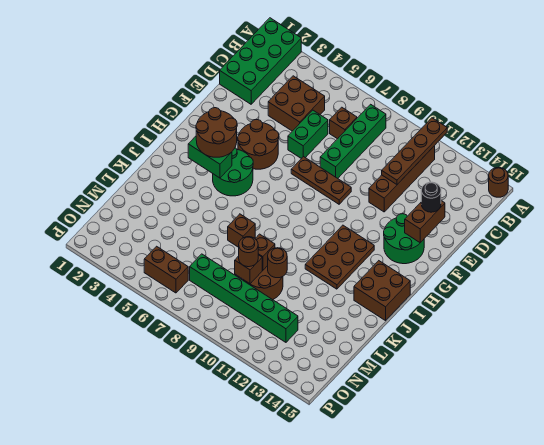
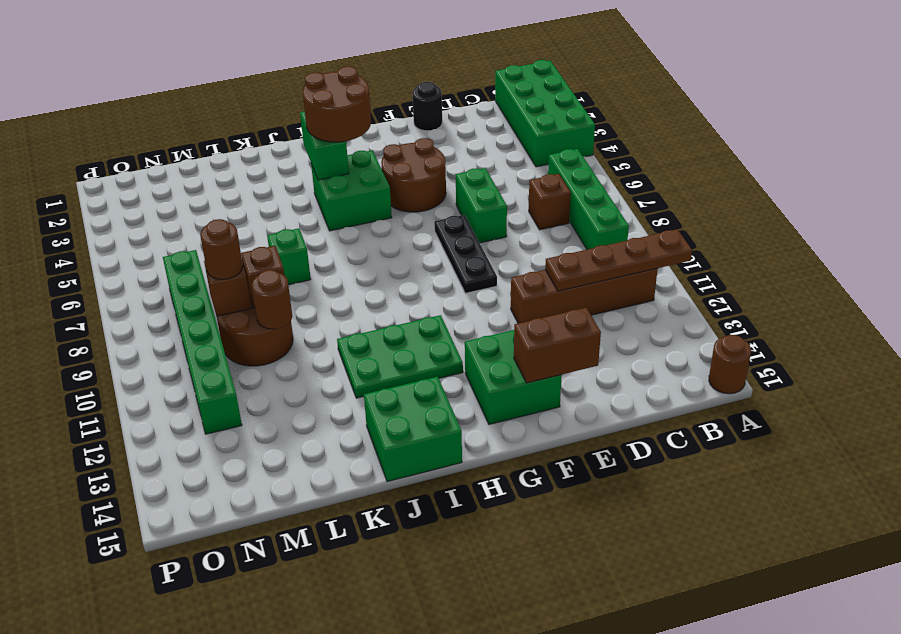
green 2x4 brick [220,18,301,104] -> green 2x4 brick turned to [495,60,595,167]
green 1x4 brick [320,104,386,178] -> green 1x4 brick turned to [548,149,629,249]
brown 2x2 brick [268,76,325,131] -> none
green 1x2 brick [288,110,328,159] -> green 1x2 brick turned to [456,168,507,243]
black 1x1 round brick [421,182,441,212] -> black 1x1 round brick moved to [412,82,442,131]
brown 1x3 plate [291,156,351,204] -> black 1x3 plate [434,215,497,293]
green 2x2 round brick [384,214,424,264] -> green 2x2 brick [465,330,562,424]
green 2x2 round brick [213,148,253,196] -> green 2x2 brick [311,150,392,231]
brown 2x3 plate [305,225,374,289] -> green 2x3 plate [337,315,463,398]
brown 2x2 brick [354,261,410,321] -> green 2x2 brick [364,377,462,482]
brown 1x1 brick [228,214,255,247] -> green 1x1 brick [267,228,311,285]
brown 1x2 brick [144,246,188,293] -> none

